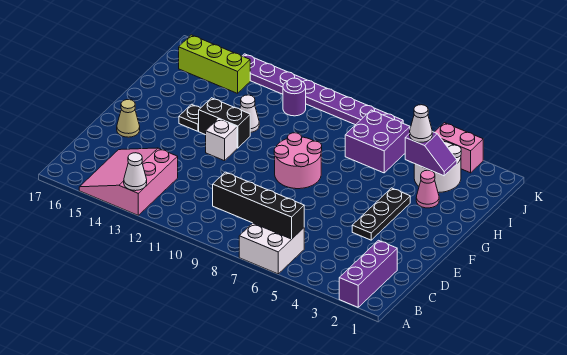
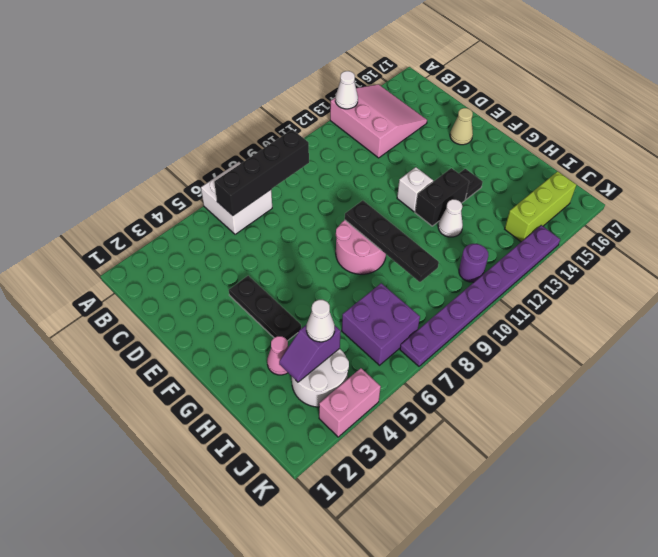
purple 1x3 brick [339,240,397,307] -> none
none -> black 1x4 plate [345,200,439,282]

